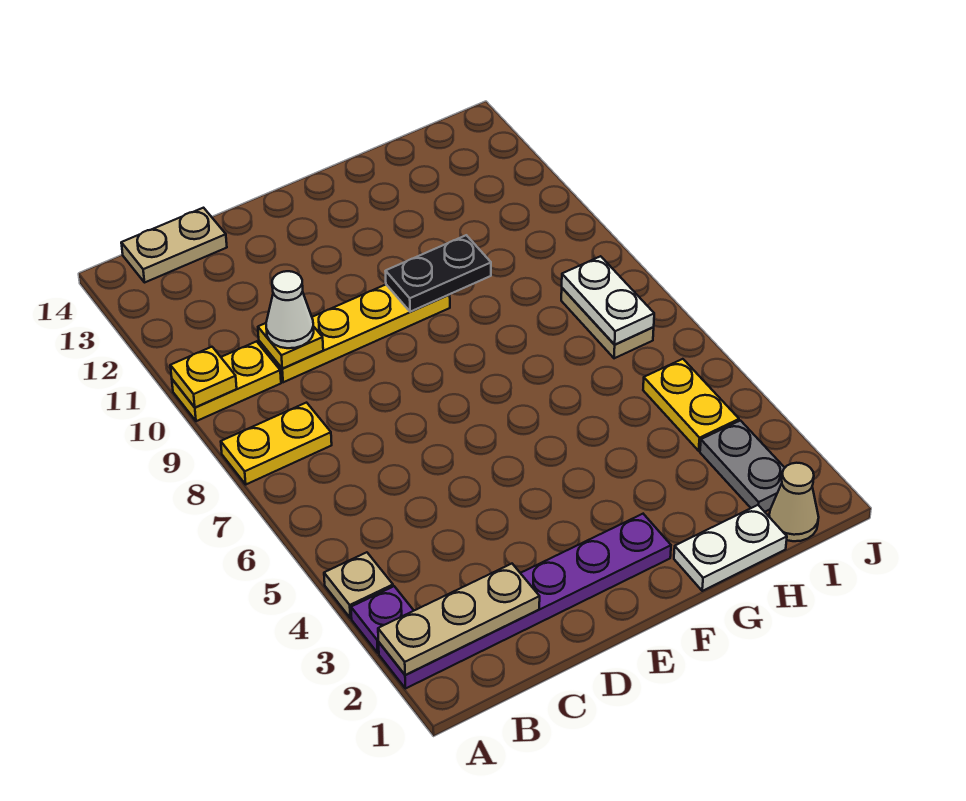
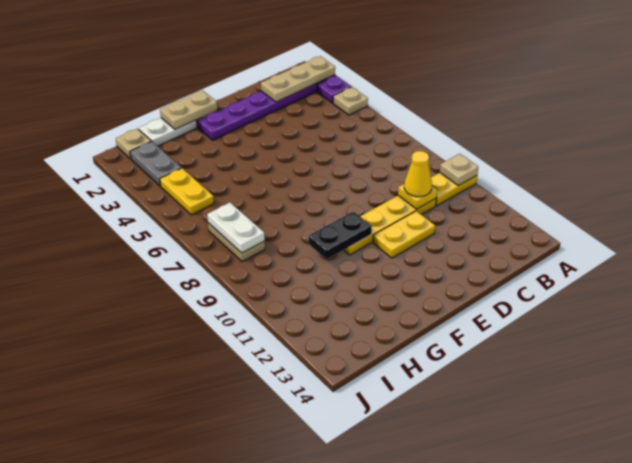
yellow 1x2 plate [221,403,332,484] -> yellow 1x2 plate moved to [373,211,435,258]
yellow 1x1 plate [170,347,237,407] -> tan 1x1 plate [440,154,478,186]
tan 1x2 plate [121,208,227,282] -> tan 1x2 plate moved to [160,90,217,129]
white 1x1 cone [266,271,314,348] -> yellow 1x1 cone [404,151,432,197]
tan 1x1 cone [769,463,819,541] -> tan 1x1 plate [116,129,151,159]

